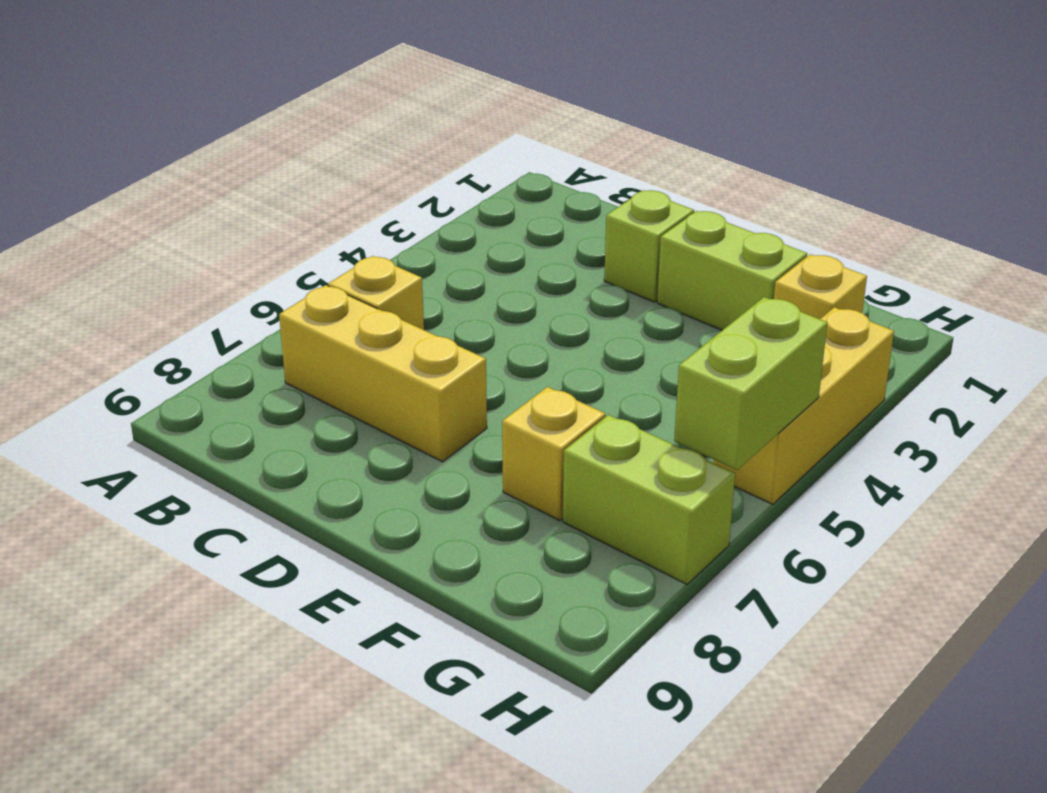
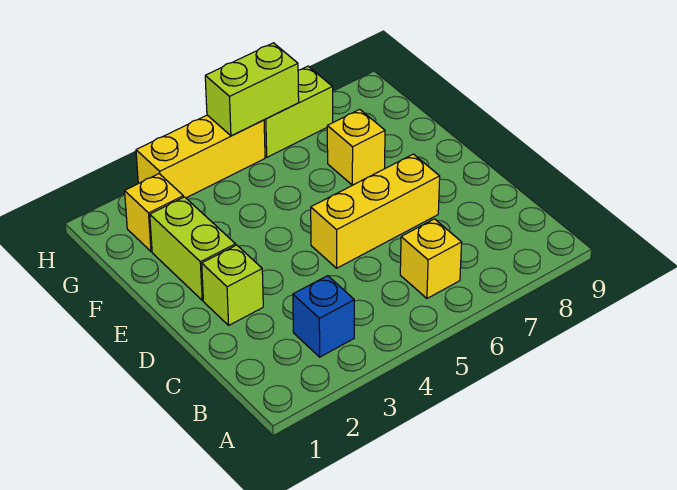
none -> blue 1x1 brick [293,276,354,357]
yellow 1x3 brick [279,285,487,462] -> yellow 1x3 brick turned to [311,154,440,268]
lime 1x2 brick [563,415,735,584] -> lime 1x2 brick turned to [264,66,333,157]

